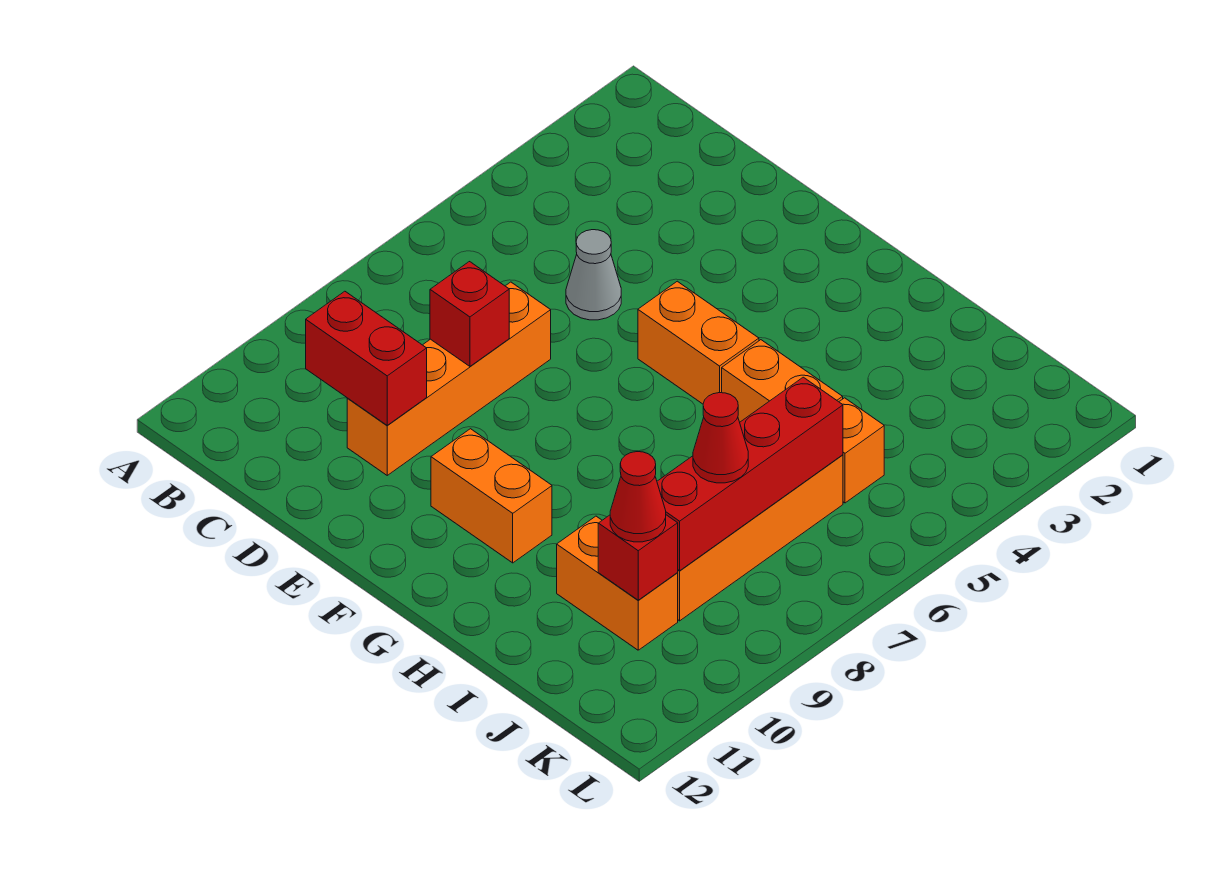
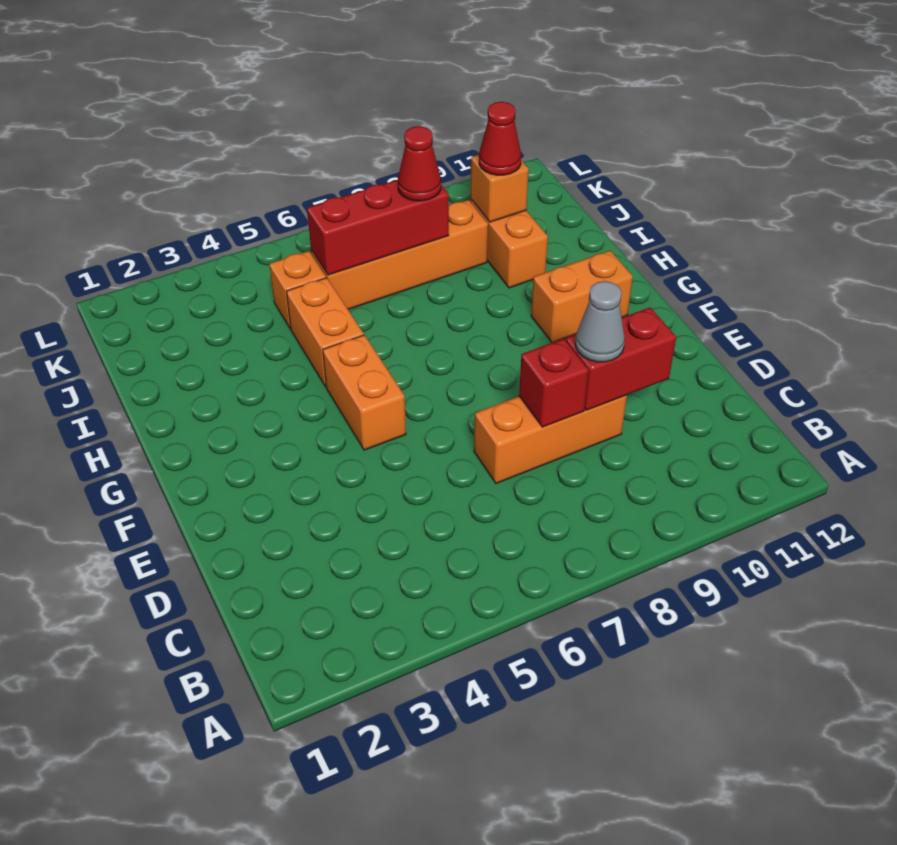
red 1x2 brick [306,291,427,425] -> red 1x2 brick turned to [566,307,676,410]
grey 1x1 cone [566,230,621,320] -> grey 1x1 cone moved to [575,281,625,362]
orange 1x4 brick [347,282,551,475] -> orange 1x3 brick [474,395,627,484]
orange 1x2 brick [431,429,552,563] -> orange 1x2 brick turned to [531,251,633,343]
red 1x4 brick [657,377,843,571] -> red 1x3 brick [307,180,449,275]
red 1x1 brick [598,515,678,600] -> orange 1x1 brick [471,155,529,222]

